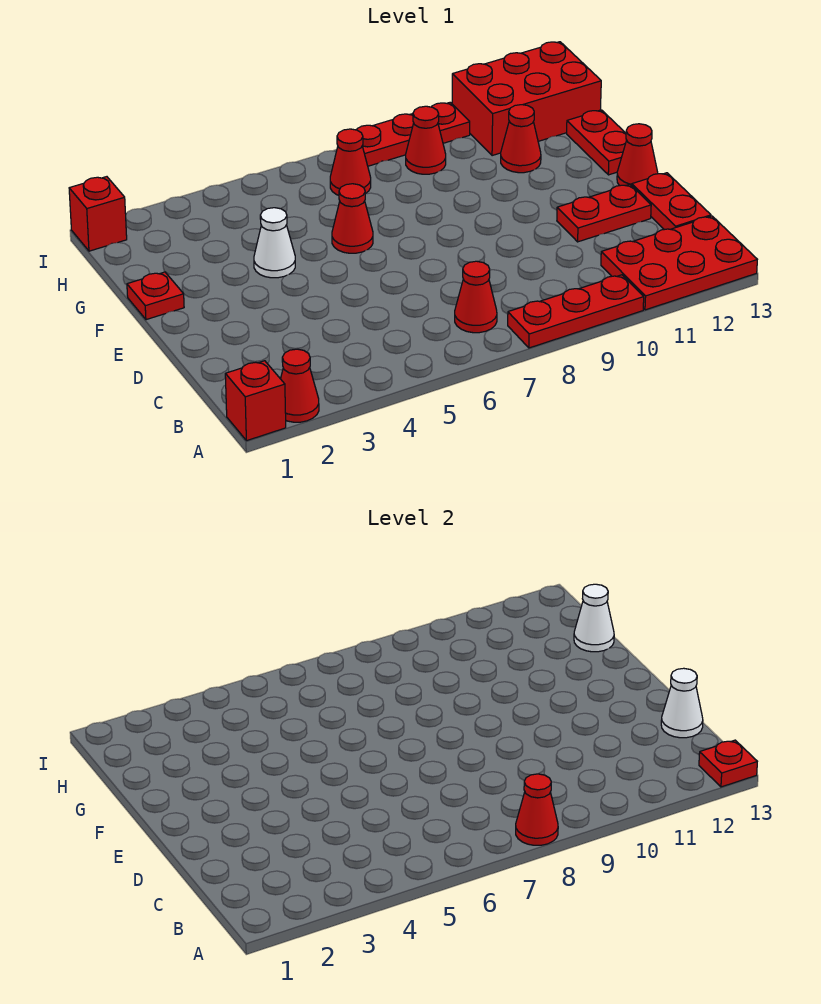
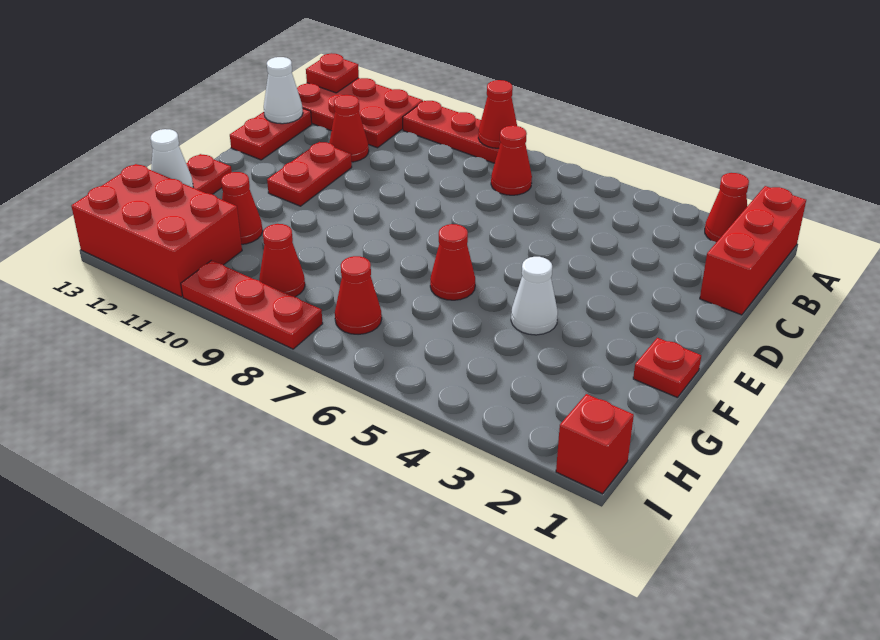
red 1x1 brick [225,361,286,441] -> red 1x3 brick [700,186,806,315]
red 1x2 plate [557,184,651,242] -> red 1x2 plate turned to [267,142,352,206]
red 1x1 cone [617,124,658,186] -> red 1x1 cone moved to [329,95,369,162]

